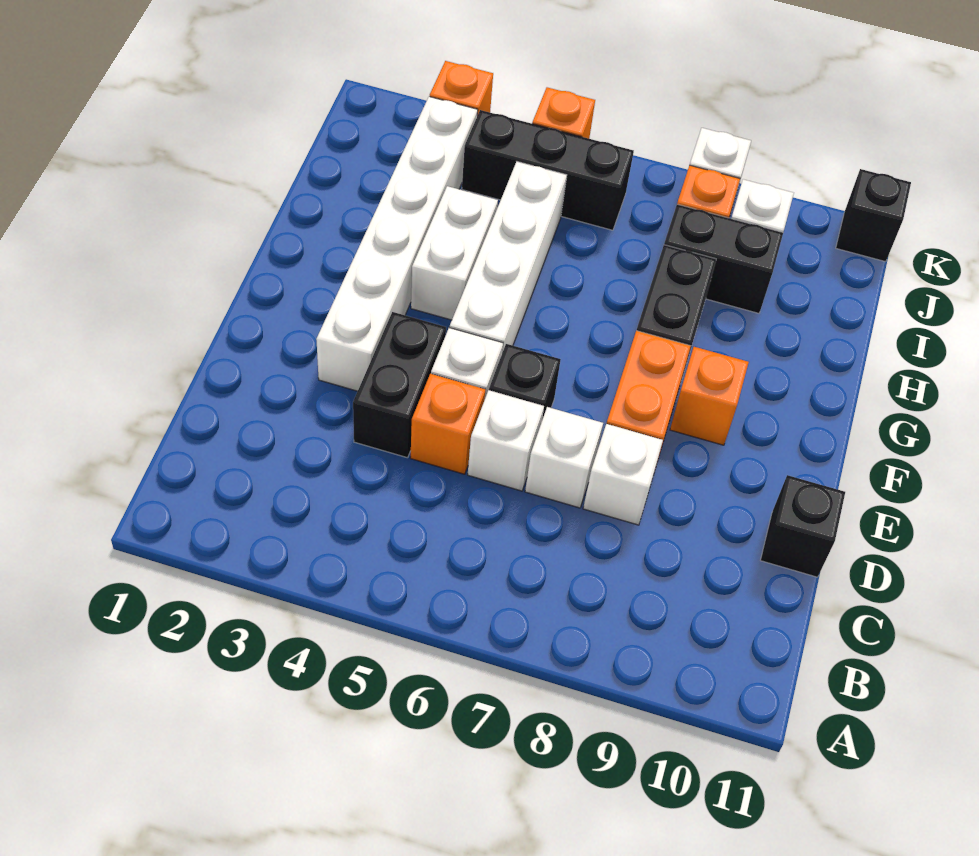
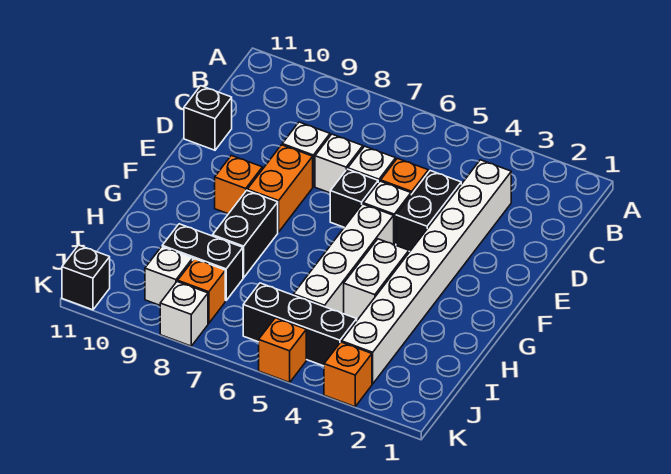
white 1x6 brick [316,97,478,391] -> white 1x8 brick [342,160,511,384]

